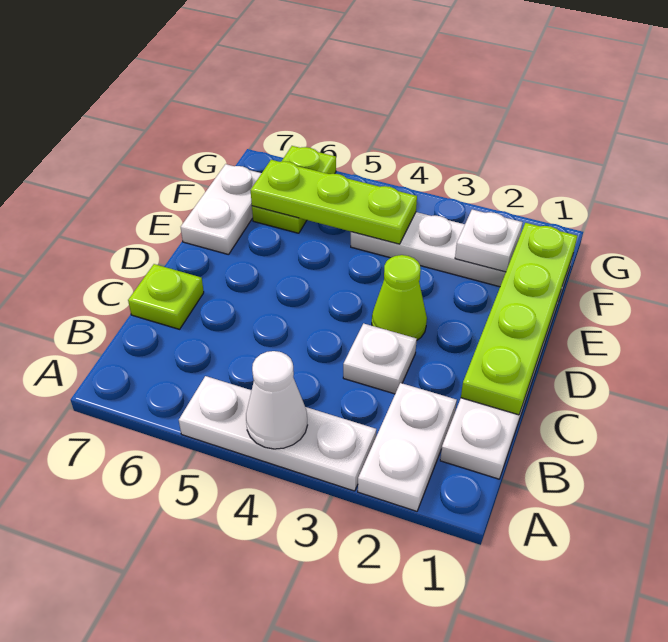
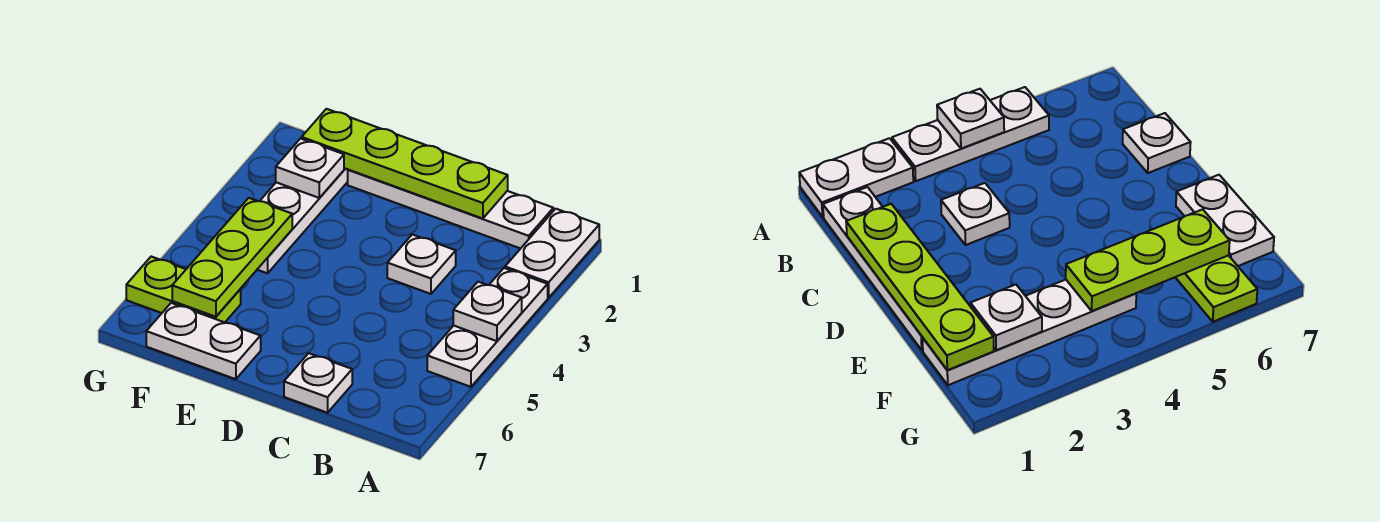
white 1x2 plate [358,383,457,511] -> white 1x2 plate turned to [505,209,599,298]
white 1x1 cone [246,351,307,449] -> white 1x1 plate [453,282,522,341]
lime 1x1 plate [128,264,204,329] -> white 1x1 plate [284,353,352,413]
lime 1x1 cone [372,255,427,340] -> none

